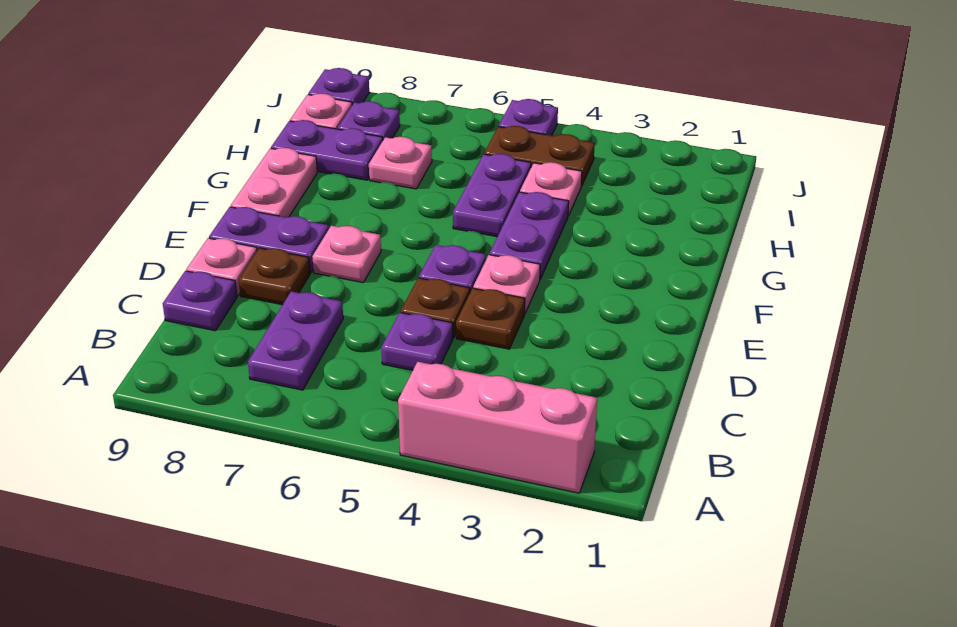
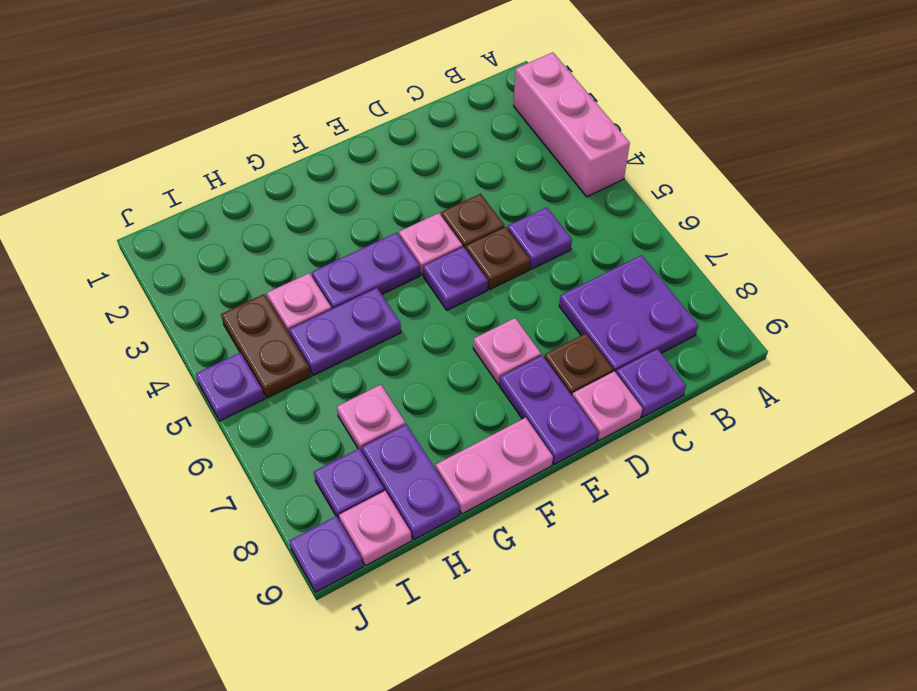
purple 1x2 plate [248,291,343,390] -> purple 2x2 plate [559,255,698,372]

